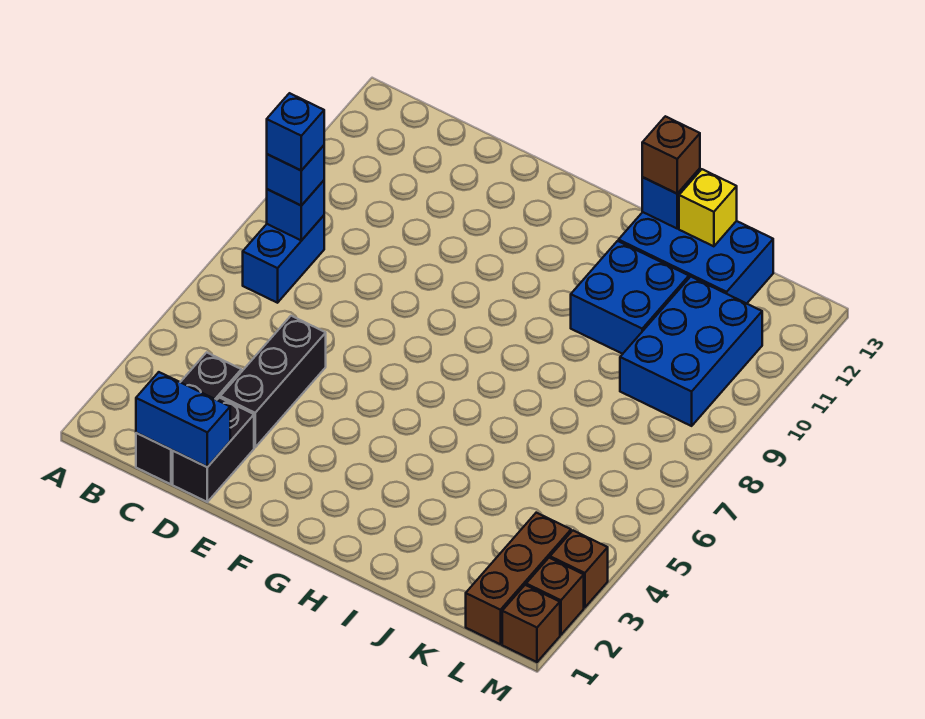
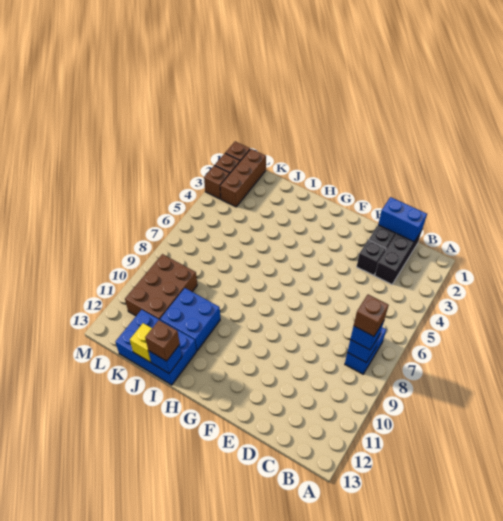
blue 1x1 brick [267,93,324,171] -> brown 1x1 brick [354,295,389,336]
black 1x3 brick [220,316,326,447] -> black 1x1 brick [357,240,386,275]
blue 2x3 brick [620,277,762,426] -> brown 2x3 brick [125,254,197,320]

